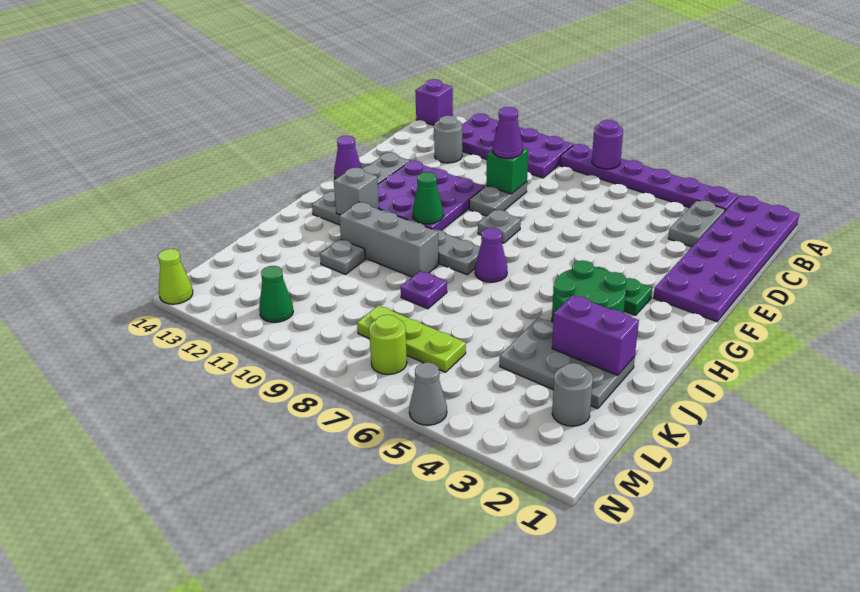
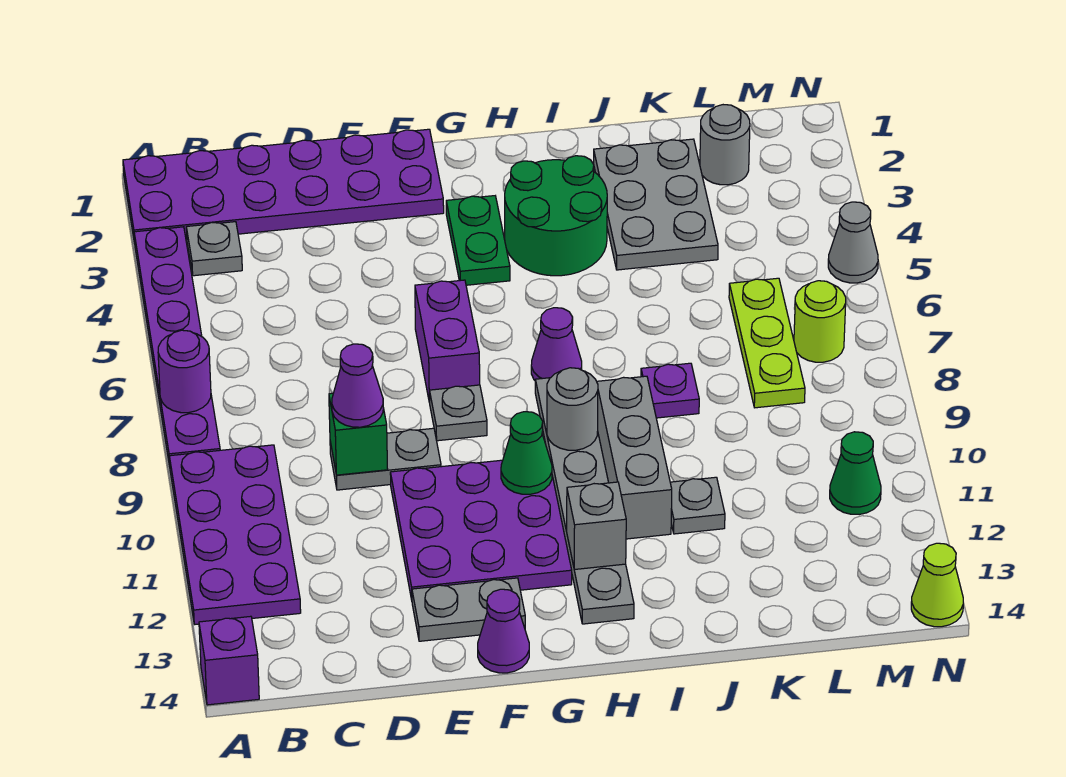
grey 1x2 plate [668,200,725,247] -> grey 1x1 plate [186,222,242,276]
grey 1x1 round brick [434,116,462,163] -> grey 1x1 round brick moved to [547,368,598,450]
purple 1x2 brick [552,295,639,375] -> purple 1x2 brick moved to [415,280,480,403]

